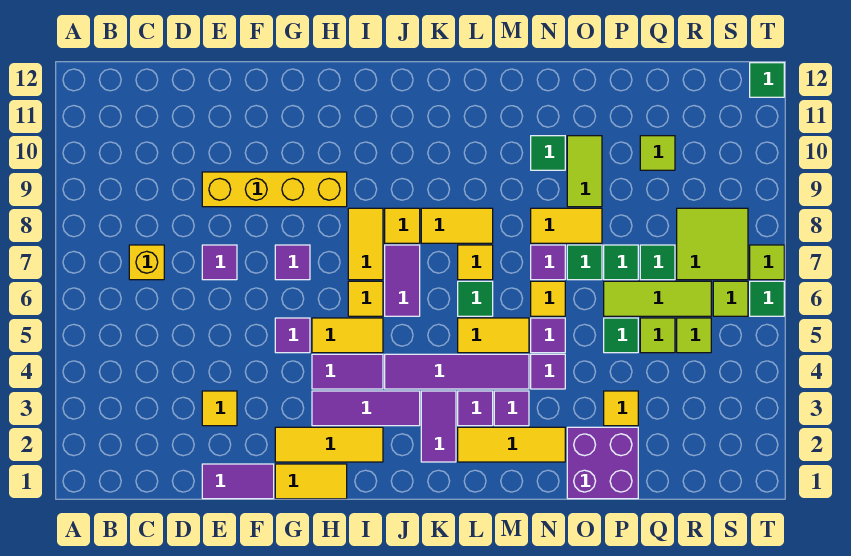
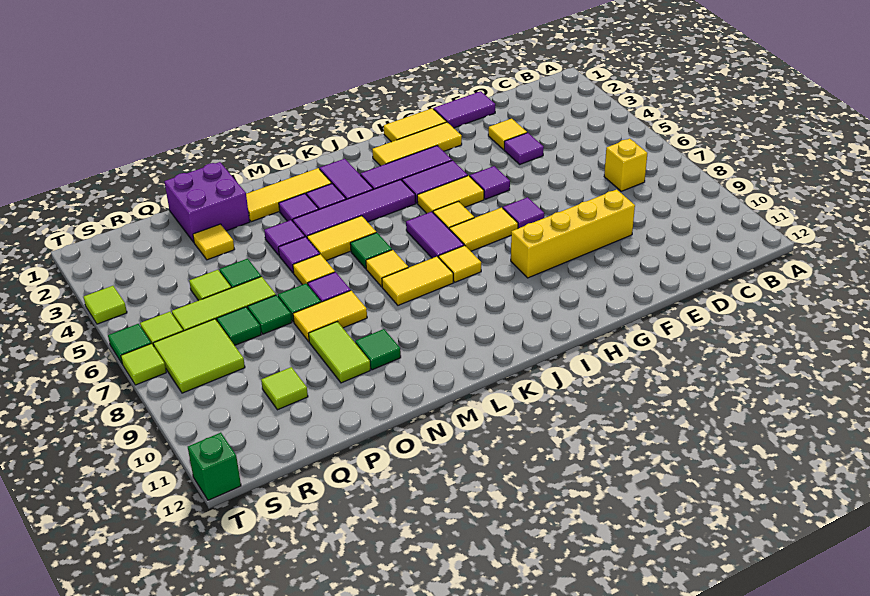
purple 1x1 tile [202,245,237,280] -> purple 1x1 tile moved to [504,133,544,164]
yellow 1x2 tile [348,208,383,280] -> yellow 1x2 tile turned to [449,208,518,251]
lime 1x1 tile [677,318,711,353] -> lime 1x1 tile moved to [83,286,127,324]
green 1x1 tile [750,63,784,97] -> green 1x1 brick [188,433,241,500]

